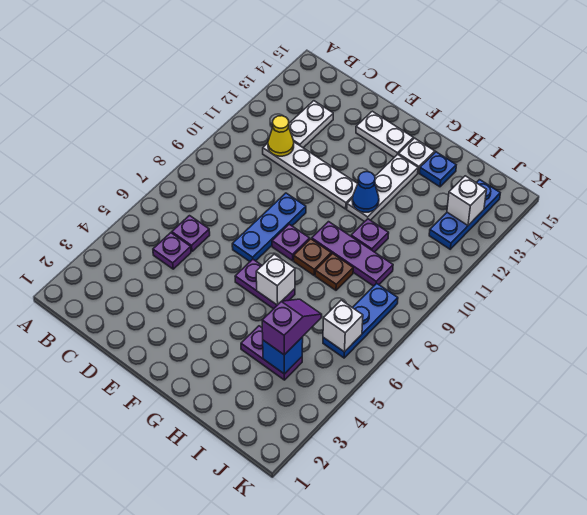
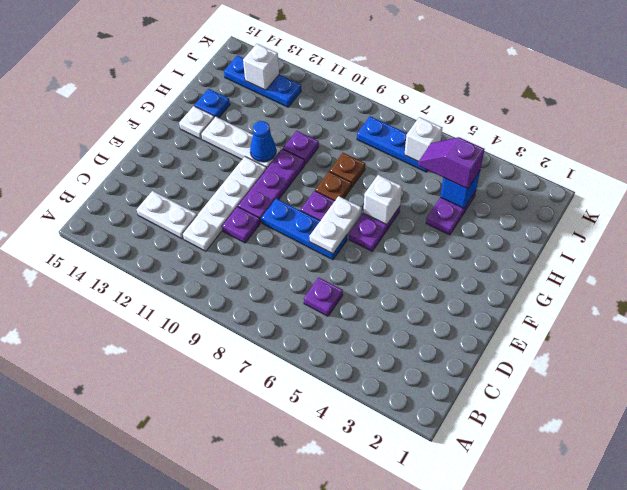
purple 1x1 plate [153,233,191,269] -> purple 1x1 plate moved to [222,207,260,243]
yellow 1x1 cone [268,116,294,156] -> none
white 1x2 plate [356,111,413,157] -> white 1x2 plate moved to [309,196,362,254]
purple 1x3 plate [312,222,393,286] -> purple 1x3 plate moved to [238,149,304,223]

